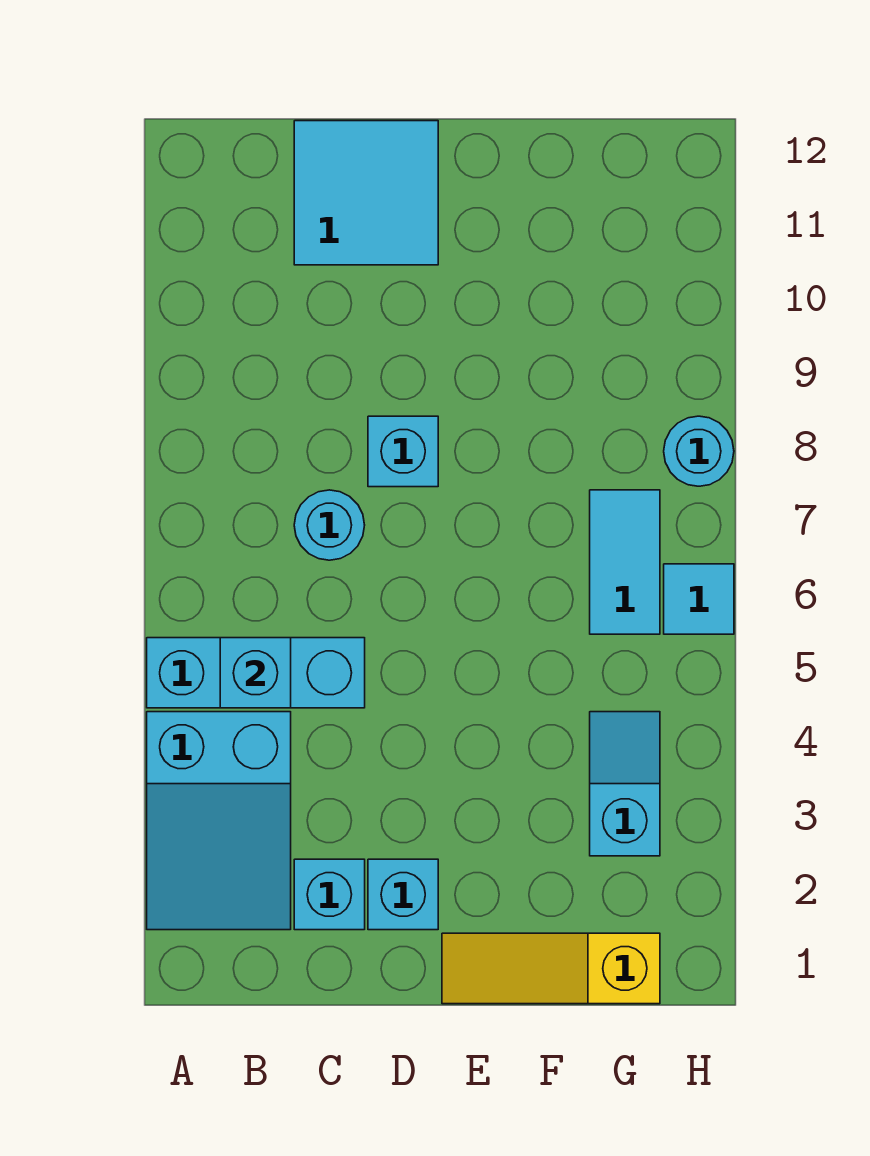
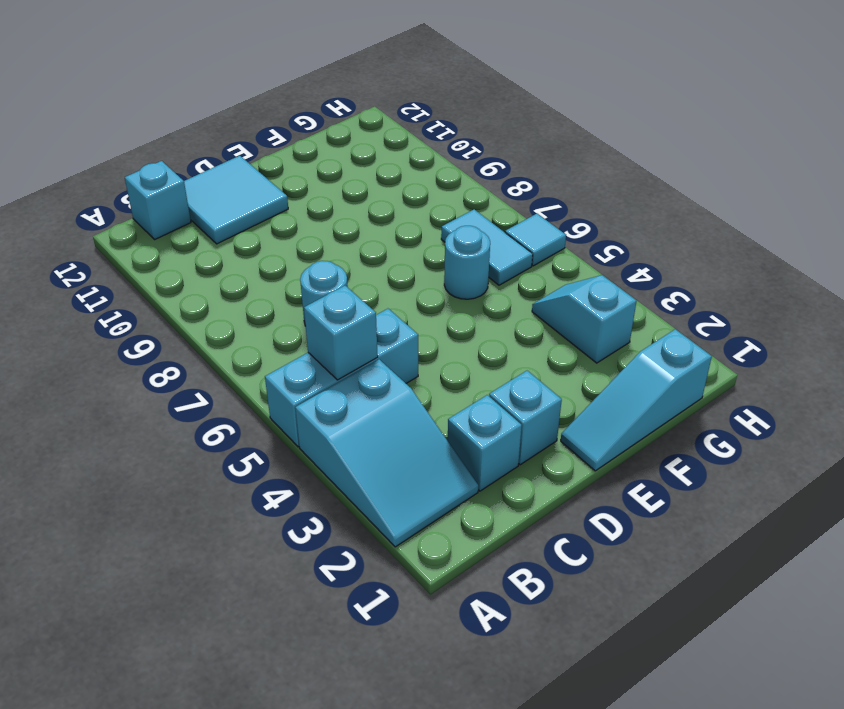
cyan 1x1 brick [368,416,438,487] -> cyan 1x1 brick moved to [125,161,191,239]
yellow 1x3 slope [442,933,660,1004] -> cyan 1x3 slope [561,329,712,471]
cyan 1x1 round brick [664,416,734,486] -> cyan 1x1 round brick moved to [444,226,490,299]

